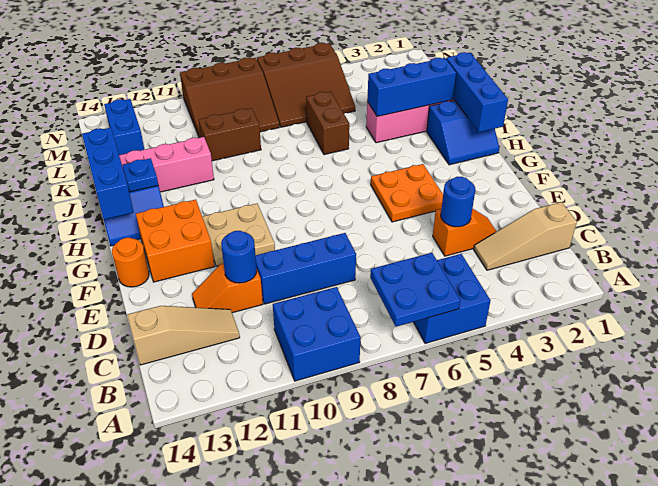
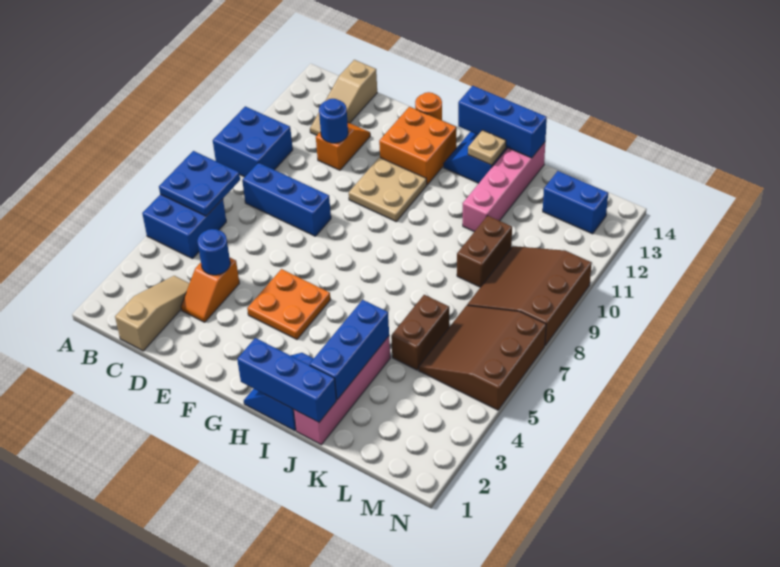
blue 1x3 brick [256,233,356,304] -> blue 1x3 brick turned to [242,163,331,236]
blue 1x1 plate [122,158,158,192] -> tan 1x1 plate [468,130,506,165]
brown 1x2 brick [306,92,349,155] -> brown 1x2 brick turned to [391,295,449,370]

